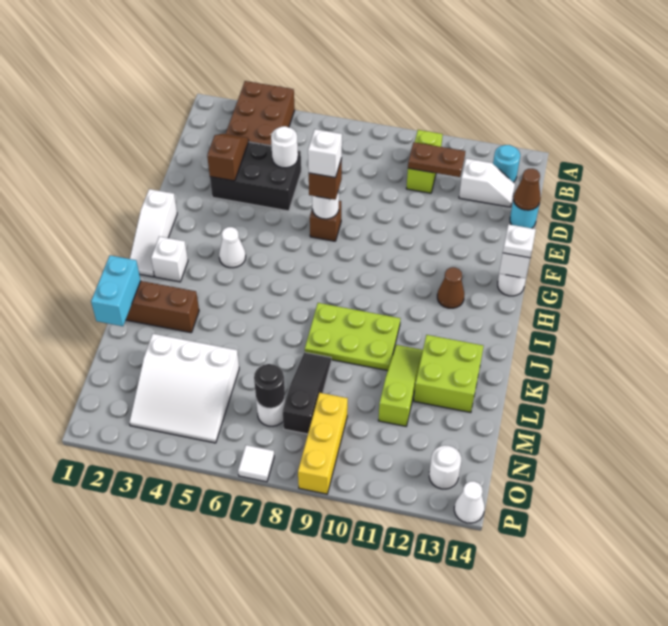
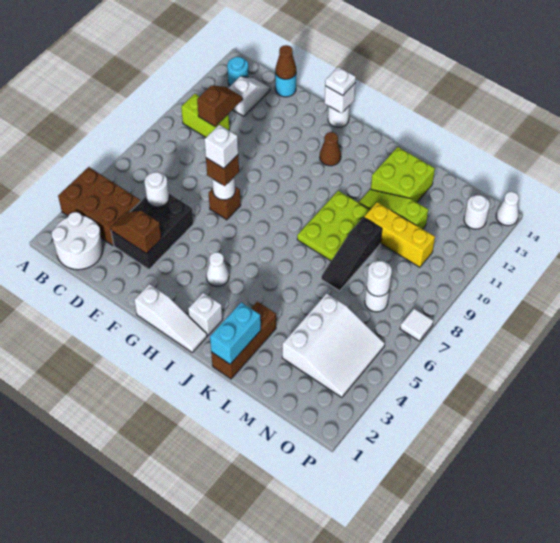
none -> white 2x2 round brick [52,212,103,270]
brown 1x2 plate [408,142,465,177] -> brown 1x2 slope [197,86,243,126]
cyan 1x2 brick [91,255,141,326] -> cyan 1x2 brick turned to [210,302,261,364]
black 1x3 slope [283,352,331,434] -> black 1x3 slope turned to [321,217,382,291]
black 1x1 round brick [254,364,285,408] -> white 1x1 round brick [366,260,392,296]
yellow 1x3 brick [298,393,348,494] -> yellow 1x3 brick moved to [364,202,435,267]

